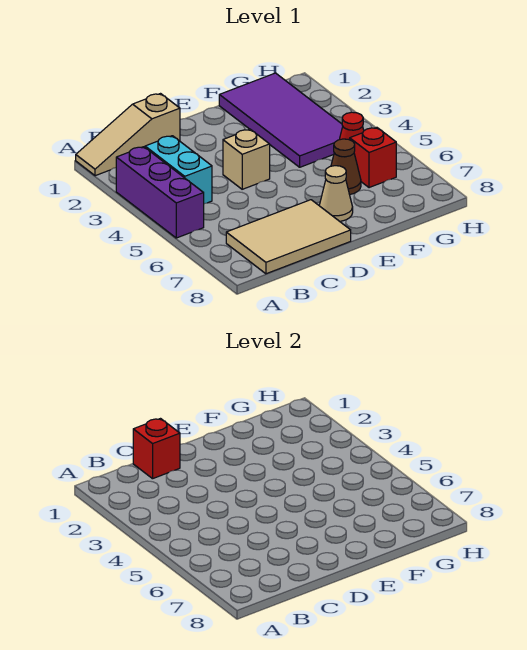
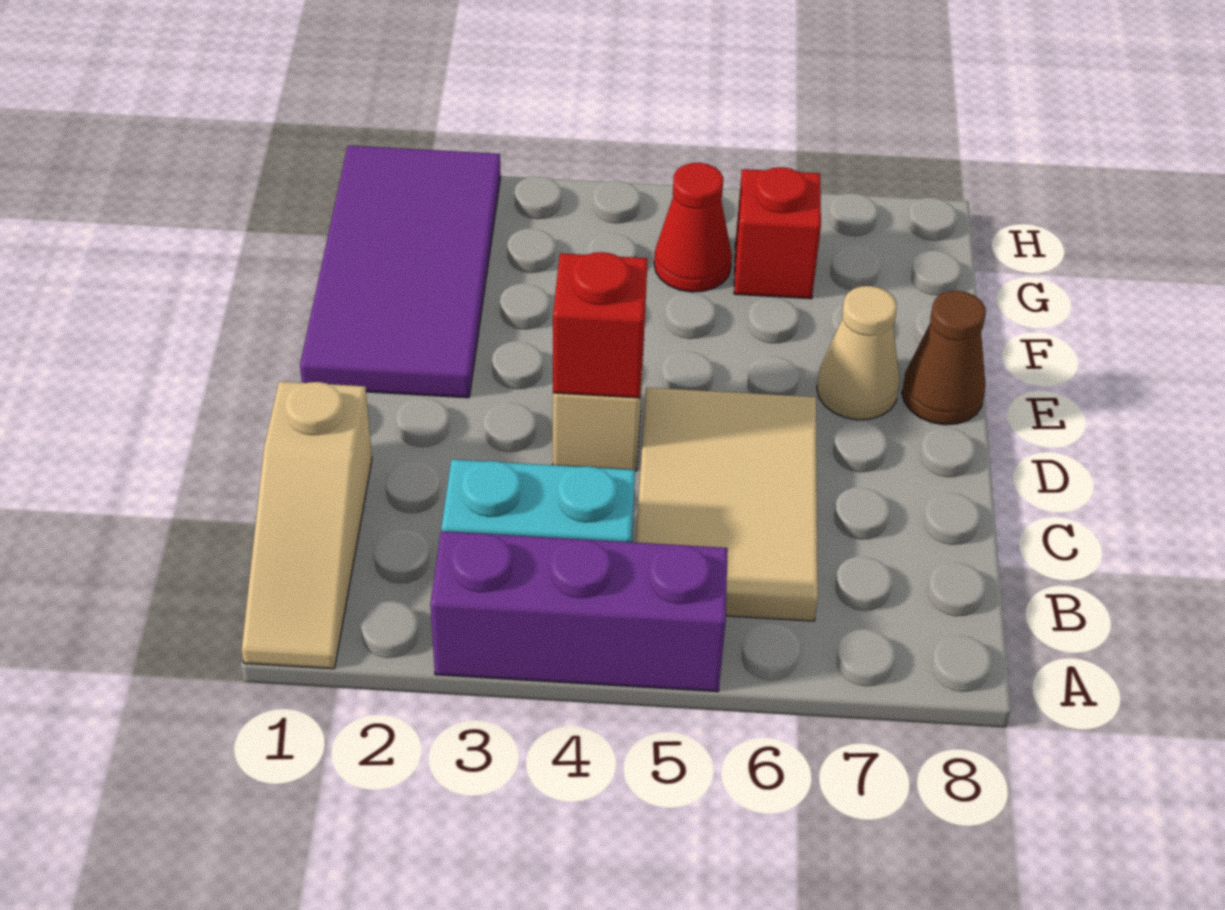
tan 2x3 tile [226,200,351,274] -> tan 2x3 tile moved to [636,388,818,621]
red 1x1 brick [133,419,180,479] -> red 1x1 brick moved to [553,252,648,398]
purple 2x4 tile [219,73,343,167] -> purple 2x4 tile turned to [300,146,500,398]
brown 1x1 cone [331,139,361,195] -> brown 1x1 cone moved to [902,291,986,425]

